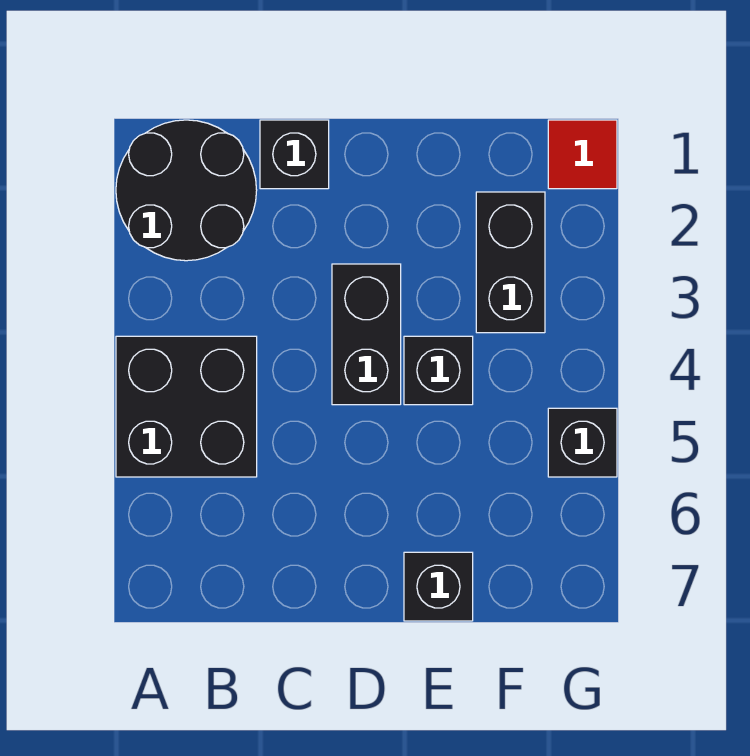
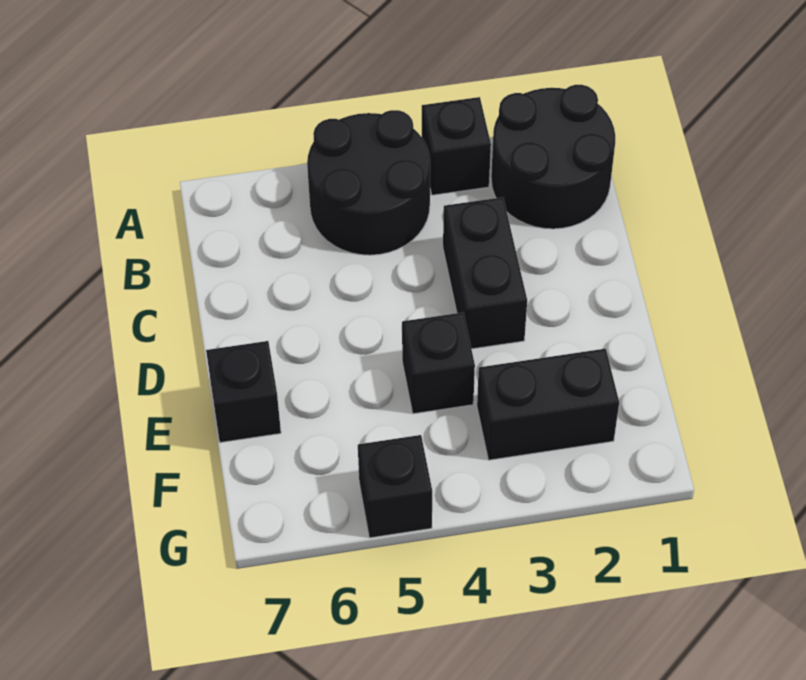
black 2x2 brick [116,336,257,477] -> black 2x2 round brick [307,110,430,255]
black 1x1 brick [260,120,329,189] -> black 1x1 brick moved to [422,97,491,195]
black 1x2 brick [332,264,401,405] -> black 1x2 brick turned to [443,197,527,349]
red 1x1 tile [548,120,617,189] -> none

